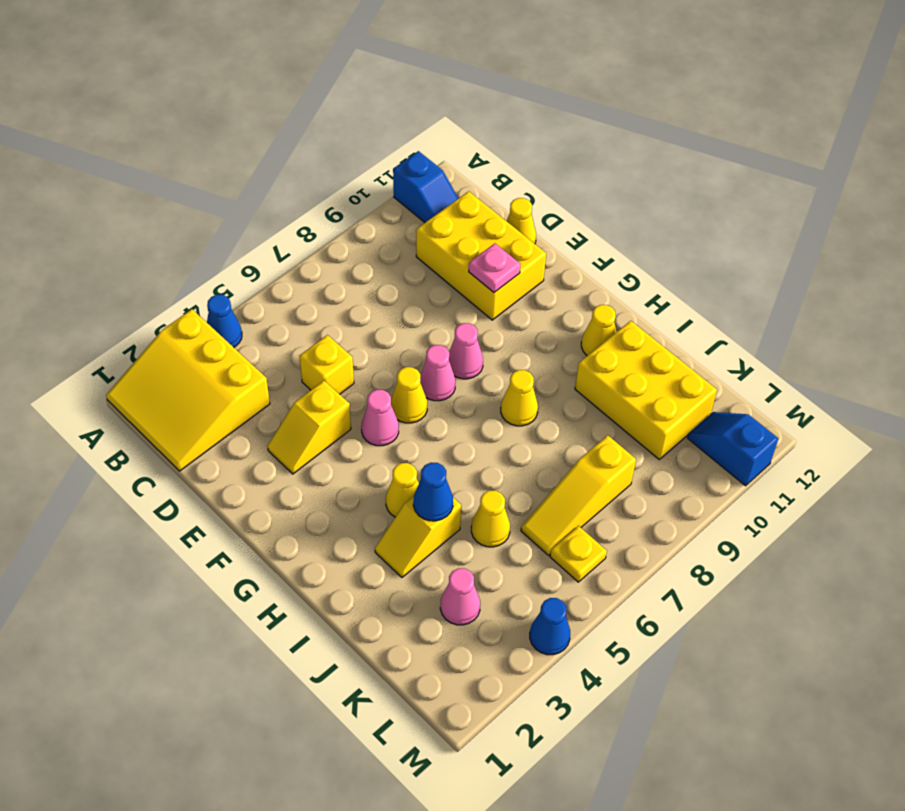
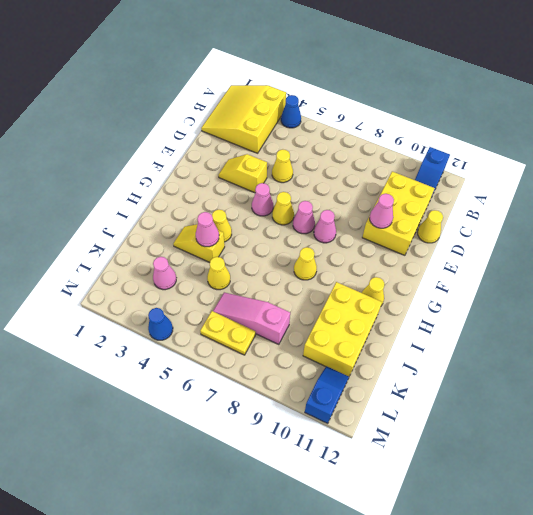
yellow 1x1 brick [299,335,354,394] -> yellow 1x1 cone [272,149,293,183]
pink 1x1 plate [469,243,521,292] -> pink 1x1 cone [370,194,394,228]
blue 1x1 cone [413,463,453,521] -> pink 1x1 cone [196,212,219,247]
yellow 1x3 slope [521,435,636,555] -> pink 1x3 slope [213,293,290,344]
yellow 1x1 plate [550,526,607,582] -> yellow 1x2 plate [200,311,256,355]

